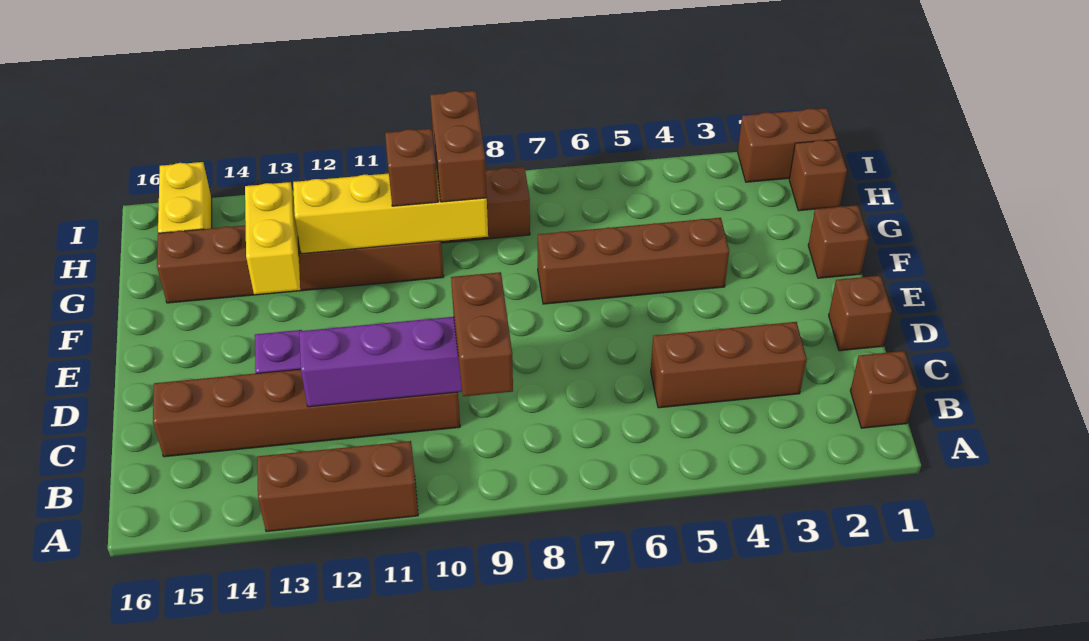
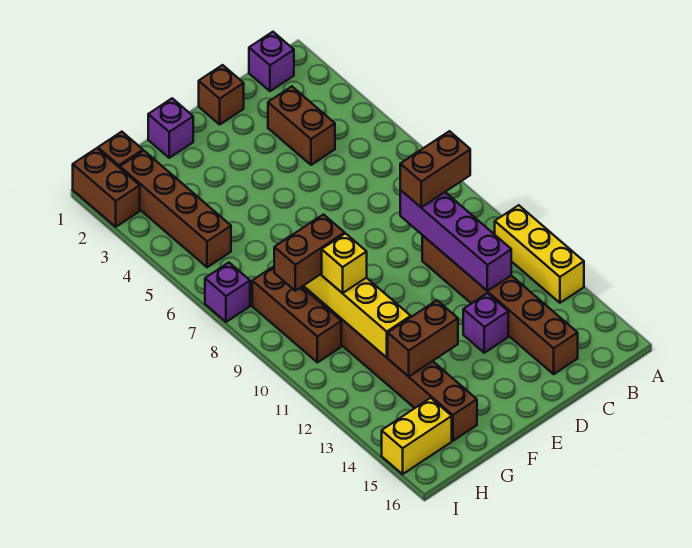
brown 1x3 brick [257,441,418,532] -> yellow 1x3 brick [495,205,584,303]
brown 1x1 brick [850,351,917,428] -> purple 1x1 brick [249,32,294,91]
brown 1x3 brick [651,322,807,408] -> brown 1x2 brick [268,86,335,165]
brown 1x1 brick [808,205,869,278] -> purple 1x1 brick [148,98,193,158]
brown 1x4 brick [538,218,729,304] -> brown 1x4 brick moved to [120,151,231,267]
yellow 1x2 brick [245,182,300,294] -> brown 1x2 brick [388,300,458,377]
brown 1x1 brick [385,129,438,206] -> yellow 1x1 brick [322,234,367,293]
none -> purple 1x1 brick [205,263,250,322]

